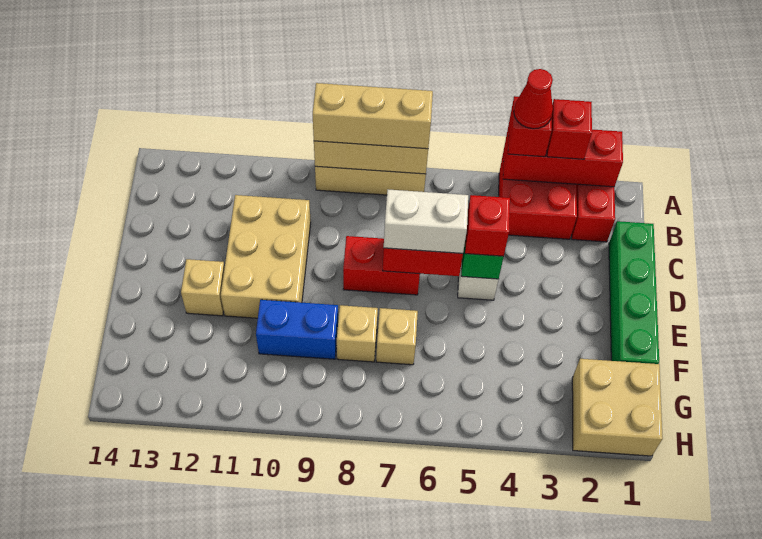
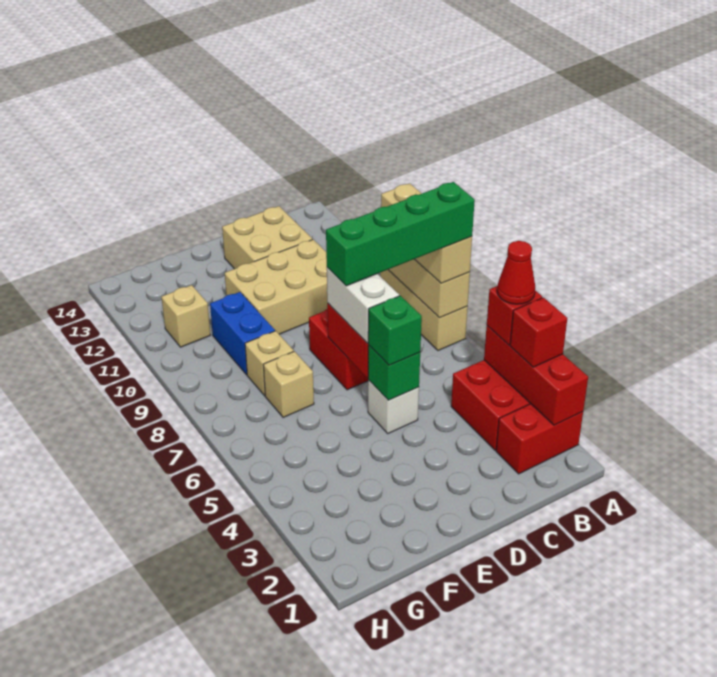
green 1x4 brick [609,221,659,364] -> green 1x4 brick moved to [326,182,475,286]
red 1x1 brick [465,195,510,256] -> green 1x1 brick [368,296,422,365]
tan 1x1 brick [181,259,225,316] -> tan 1x1 brick moved to [162,285,210,347]
tan 2x2 brick [572,359,663,456] -> tan 2x2 brick moved to [222,206,312,269]

